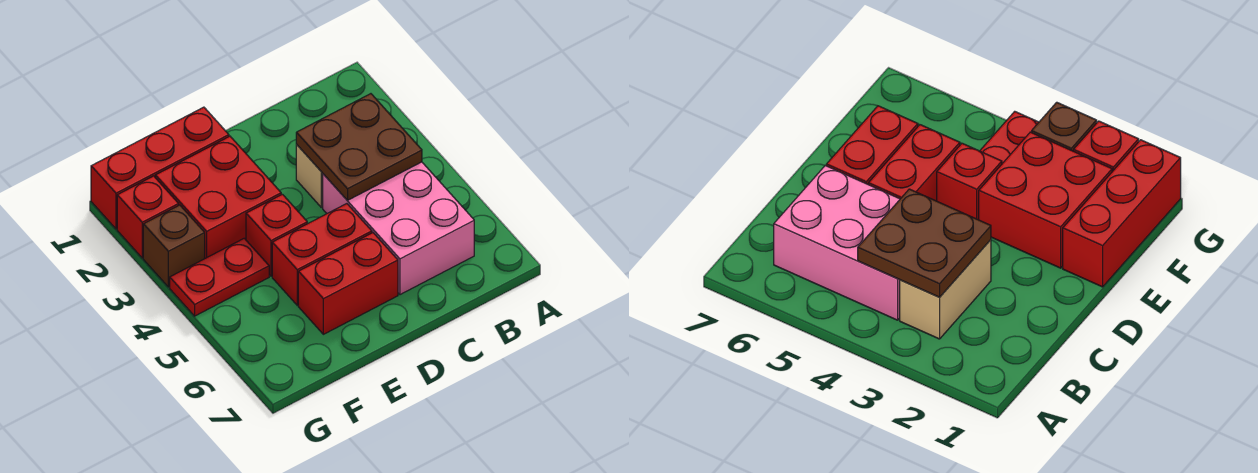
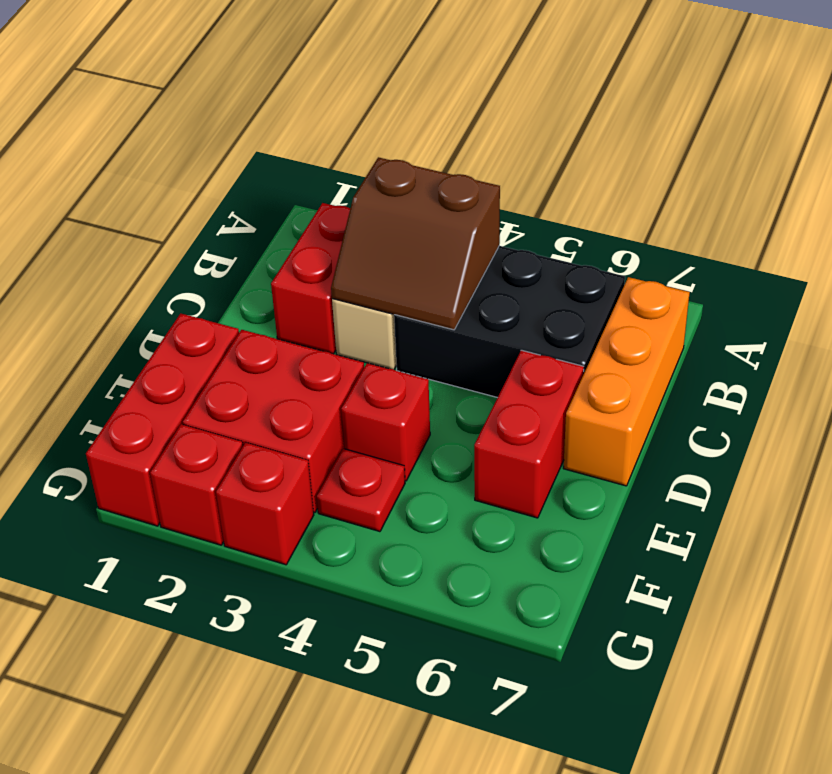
brown 2x2 plate [296,94,422,200] -> brown 2x2 slope [331,157,500,330]
pink 2x3 brick [323,162,474,295] -> black 2x3 brick [394,246,625,398]
none -> orange 1x3 brick [563,277,690,486]
red 1x2 brick [272,204,372,305] -> red 1x2 brick moved to [271,203,350,354]
red 1x2 plate [170,238,269,316] -> red 1x1 plate [317,449,405,532]
brown 1x1 brick [143,205,205,287] -> red 1x1 brick [216,443,314,565]

